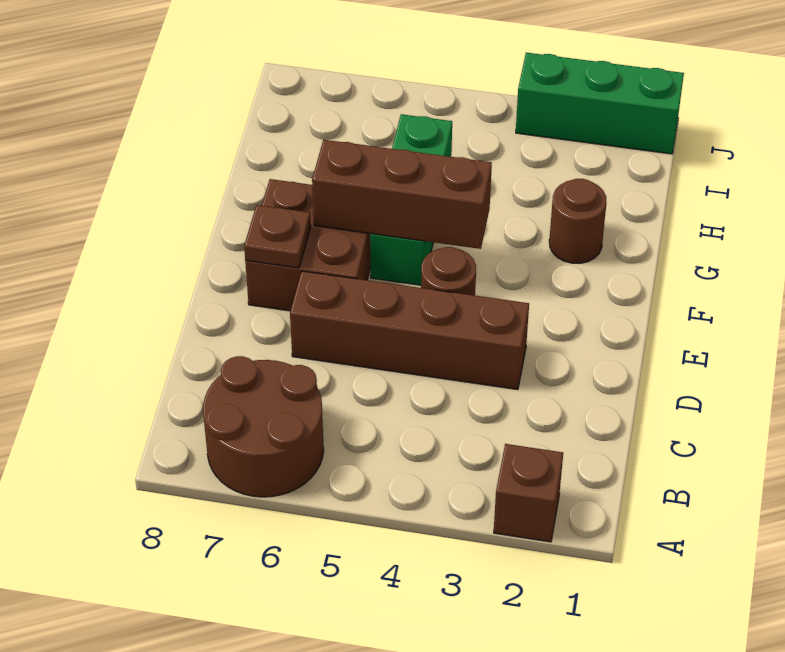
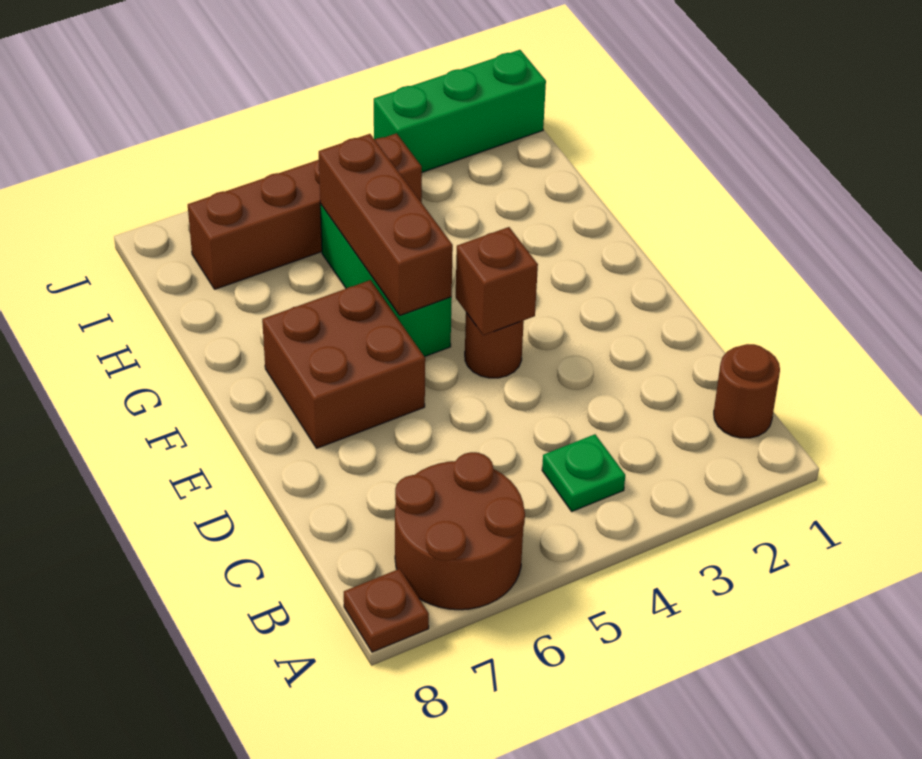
brown 1x1 brick [494,444,563,542] -> brown 1x1 brick moved to [456,227,538,335]
none -> green 1x1 plate [542,434,625,511]
brown 1x4 brick [290,271,529,390] -> brown 1x4 brick moved to [188,133,422,289]
brown 1x1 plate [244,205,311,268] -> brown 1x1 plate moved to [344,569,429,652]
brown 1x3 brick [312,140,492,249] -> brown 1x3 brick turned to [319,134,453,316]
brown 1x1 round brick [549,179,606,263] -> brown 1x1 round brick moved to [714,344,780,438]

